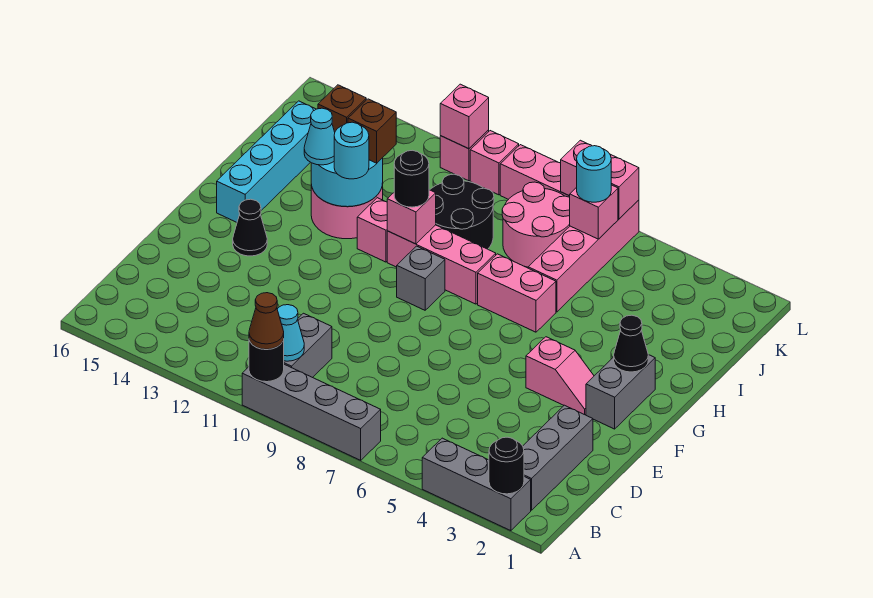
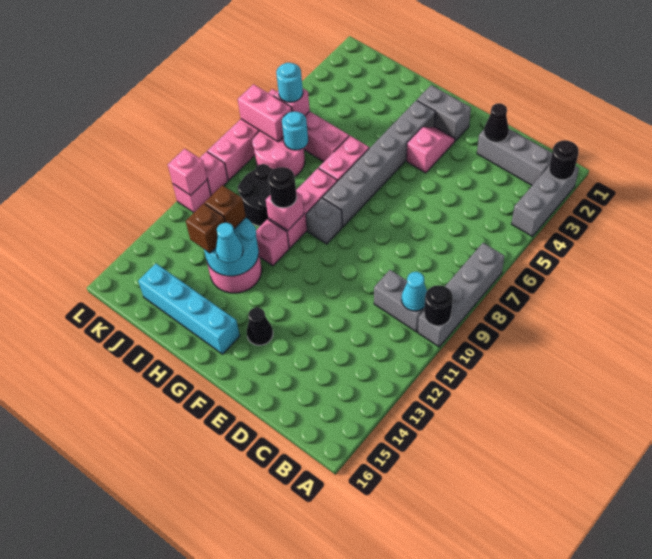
brown 1x1 cone [249,293,284,349] -> none
black 1x1 cone [614,315,648,372] -> black 1x1 cone moved to [484,103,509,142]
none -> grey 1x6 brick [323,100,436,227]
cyan 1x1 round brick [334,122,369,179] -> cyan 1x1 round brick moved to [282,112,308,150]
pink 1x2 brick [561,140,639,219] -> pink 1x2 brick turned to [238,84,292,142]

